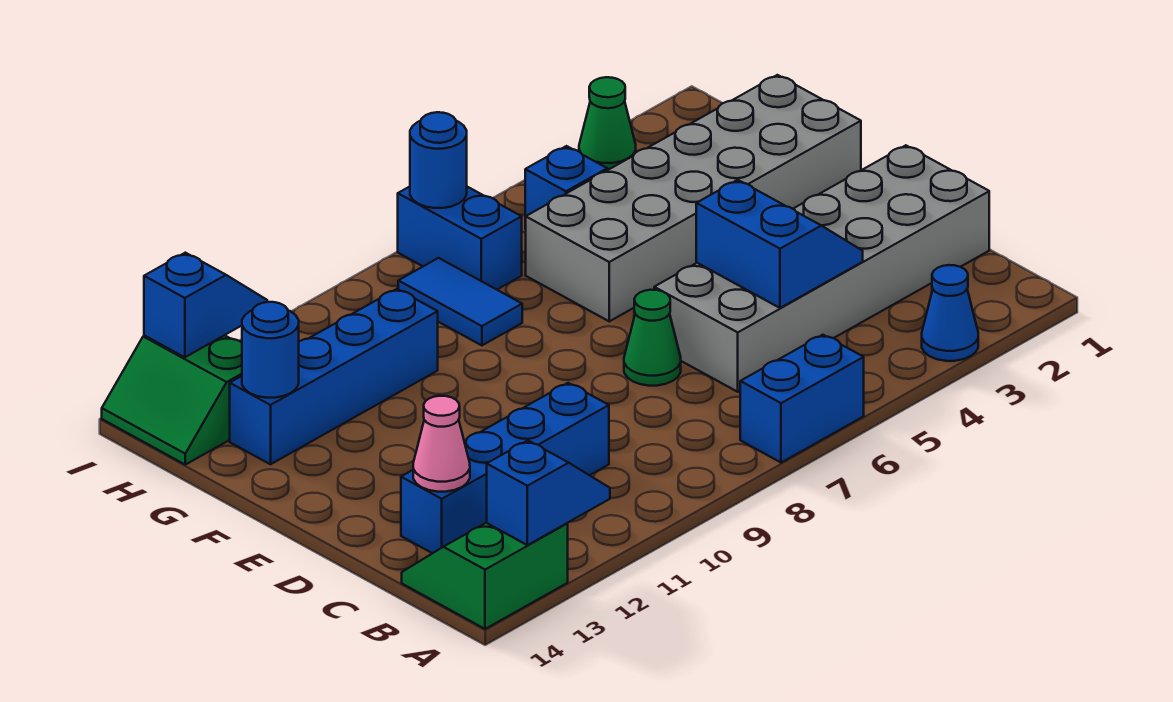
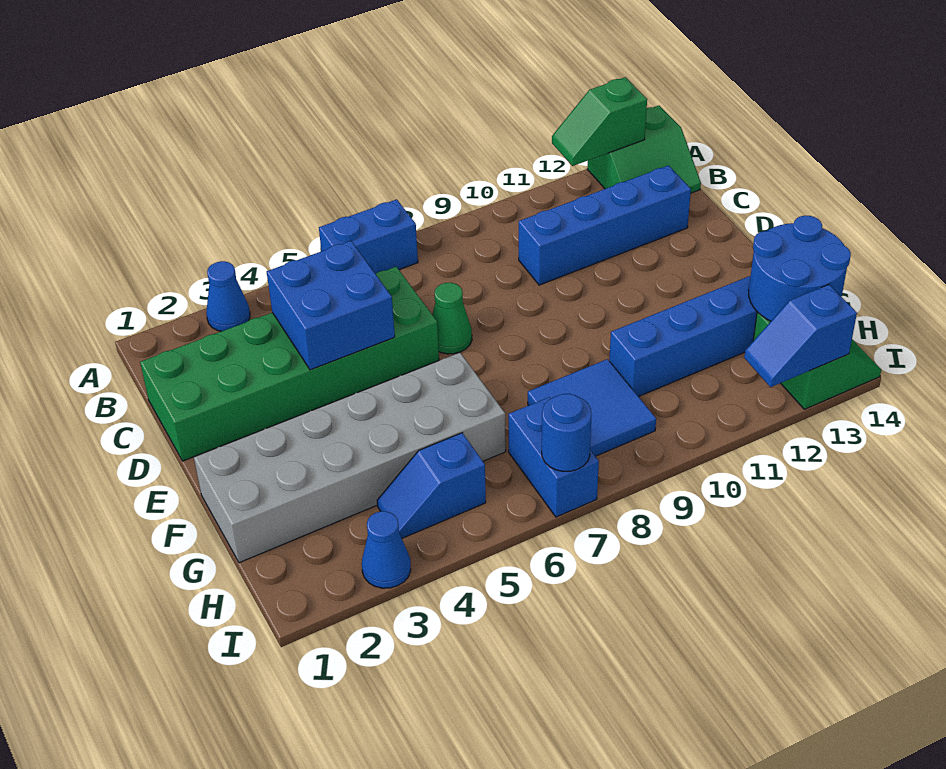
blue 1x2 slope [487,441,610,545] -> green 1x2 slope [552,77,647,166]
grey 2x6 brick [654,145,989,392] -> green 2x6 brick [140,267,439,461]
blue 2x2 slope [696,180,863,308] -> blue 2x2 brick [267,241,395,370]
pink 1x1 cone [413,396,470,492] -> none
blue 1x2 tile [398,258,522,345] -> blue 2x2 tile [528,359,656,456]
blue 1x1 round brick [242,302,299,398] -> blue 2x2 round brick [749,216,851,321]
green 1x1 cone [579,77,636,169] -> blue 1x1 cone [362,511,411,588]

